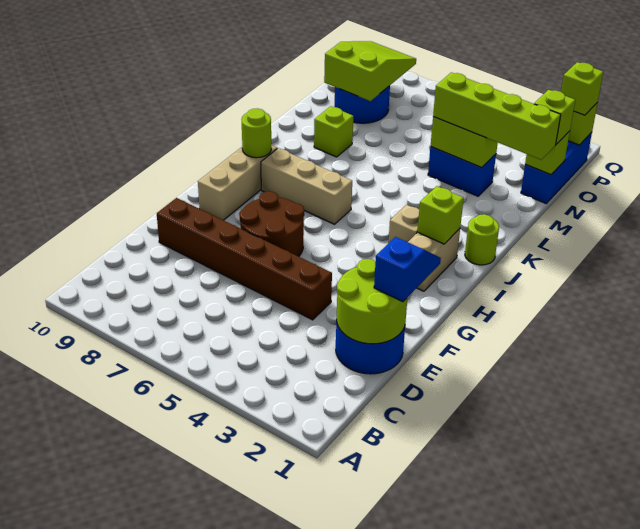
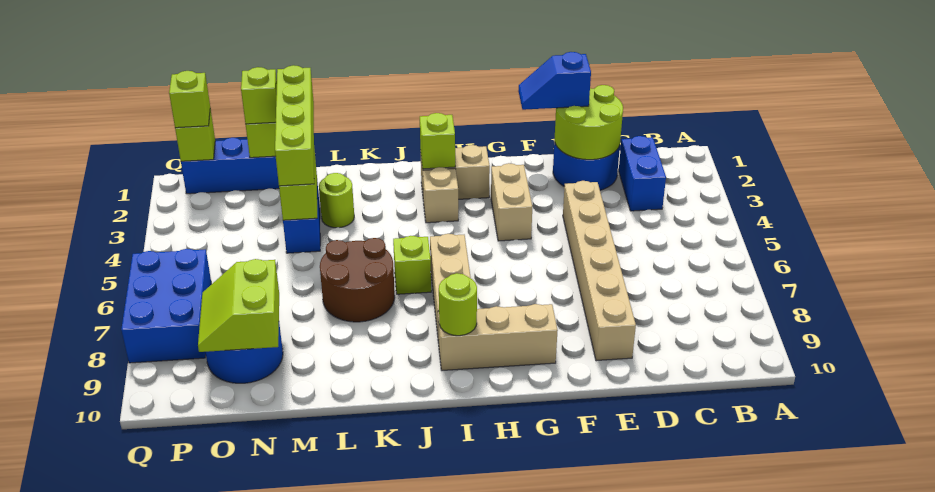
none -> blue 1x2 brick [619,136,666,211]
brown 1x6 brick [157,198,332,320] -> tan 1x6 brick [563,181,636,361]
brown 2x2 round brick [239,191,304,257] -> brown 2x2 round brick moved to [320,238,395,322]
none -> tan 1x2 brick [491,163,532,241]
lime 1x1 round brick [465,214,499,265] -> lime 1x1 round brick moved to [319,173,354,228]
lime 1x1 brick [314,106,353,157] -> lime 1x1 brick moved to [393,236,431,294]
lime 2x3 slope [324,41,416,101] -> lime 2x2 slope [198,259,279,352]
none -> blue 2x3 brick [121,249,211,363]

